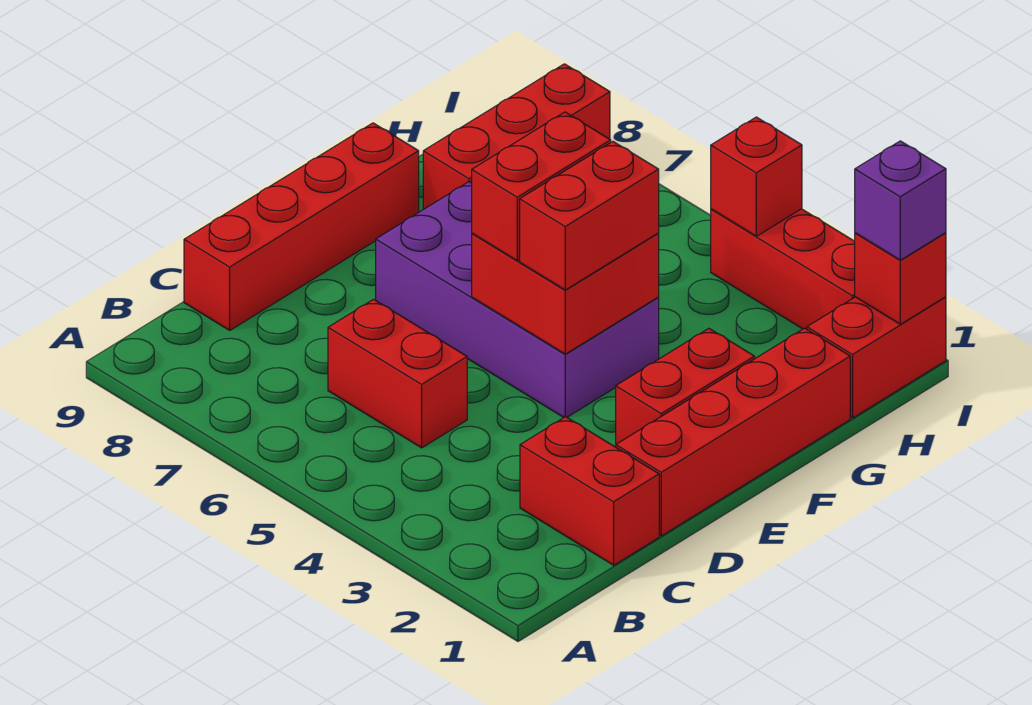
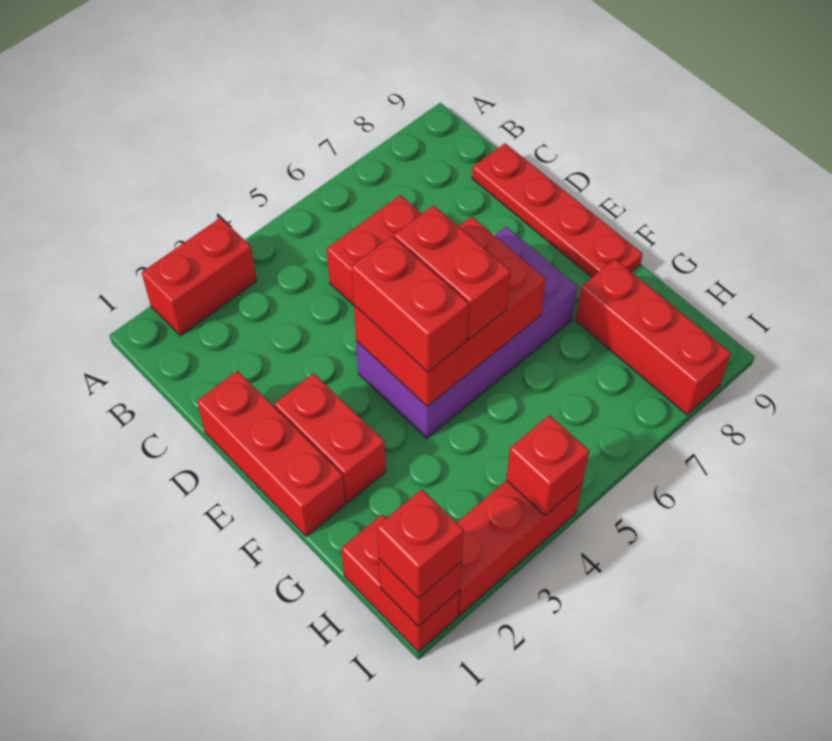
red 1x2 brick [520,417,659,565] -> red 1x2 brick moved to [142,218,257,336]
red 1x4 brick [184,123,419,330] -> red 1x4 plate [472,143,643,277]
red 1x4 brick [616,328,850,536] -> red 1x3 brick [197,371,345,536]
red 2x2 brick [472,233,659,354] -> red 2x3 brick [354,217,546,406]
purple 1x1 brick [855,141,946,260] -> red 1x1 brick [377,490,464,598]

